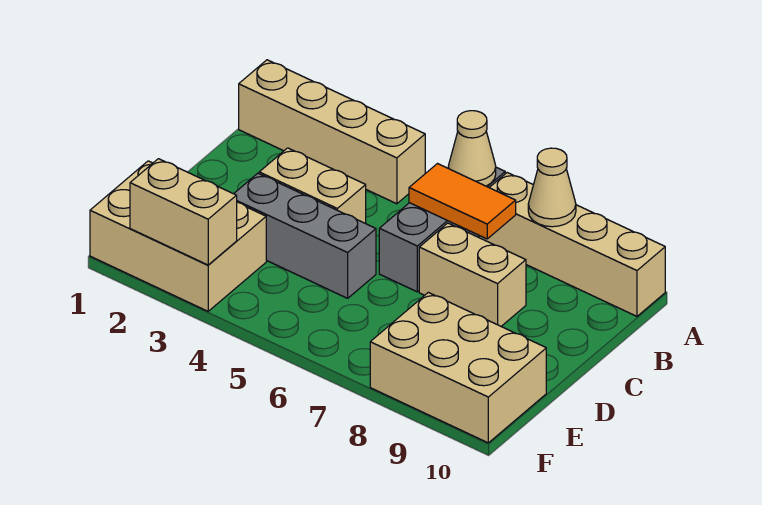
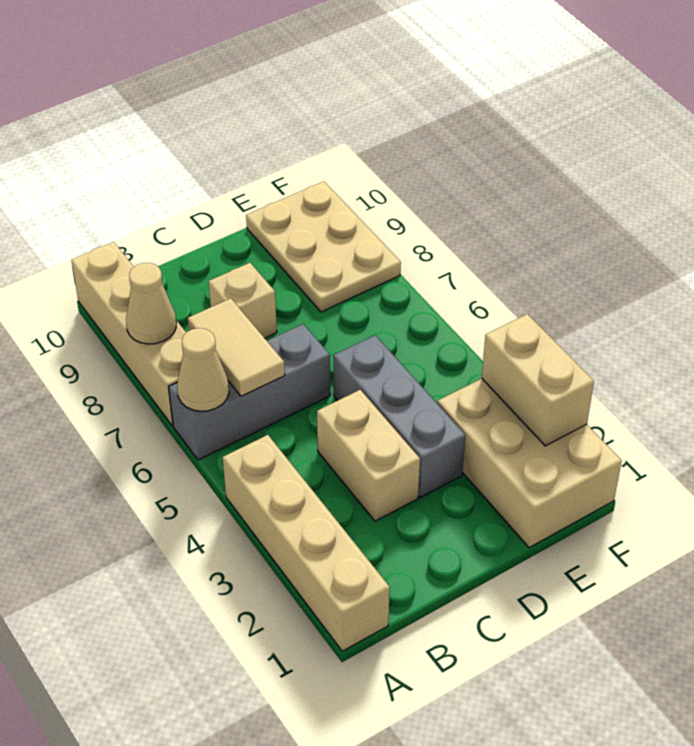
orange 1x2 tile [409,164,516,239] -> tan 1x2 tile [188,299,285,396]
tan 1x2 brick [419,223,526,326] -> tan 1x1 brick [209,263,277,338]
tan 2x3 brick [370,292,546,443] -> tan 2x3 plate [246,182,401,312]

